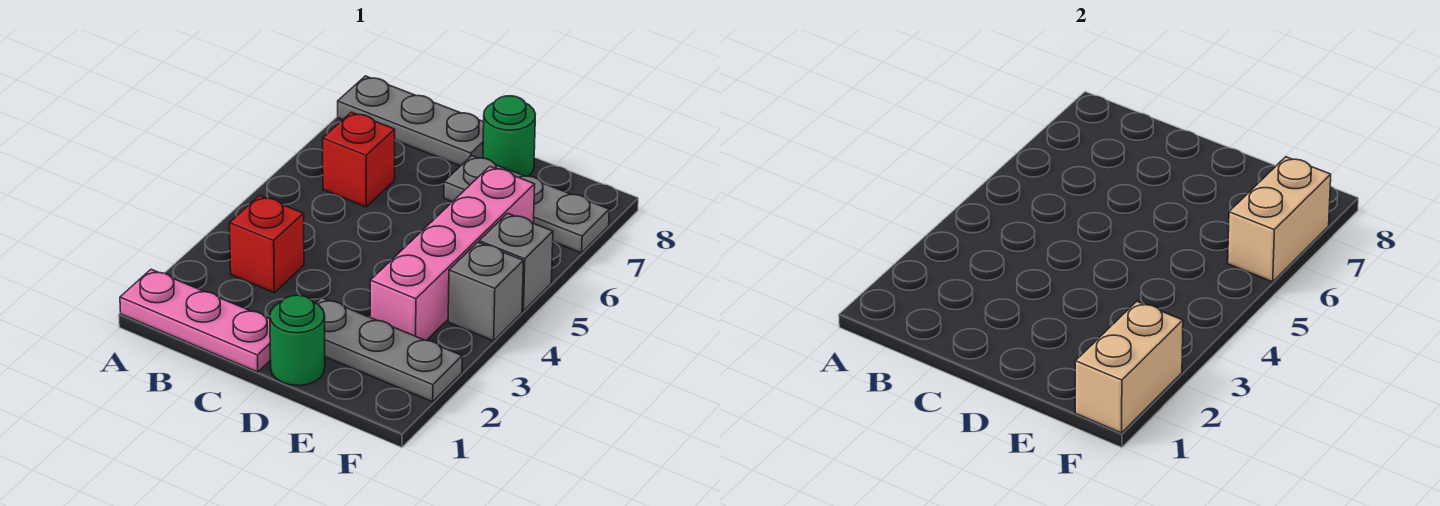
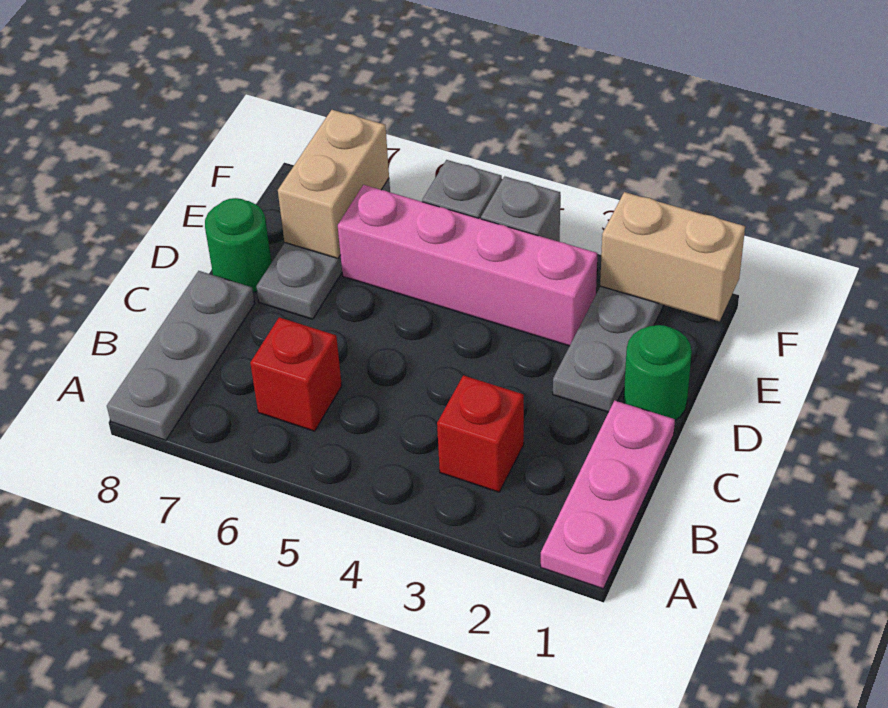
tan 1x2 brick [1228,157,1331,282] -> tan 1x2 brick turned to [278,110,389,259]

